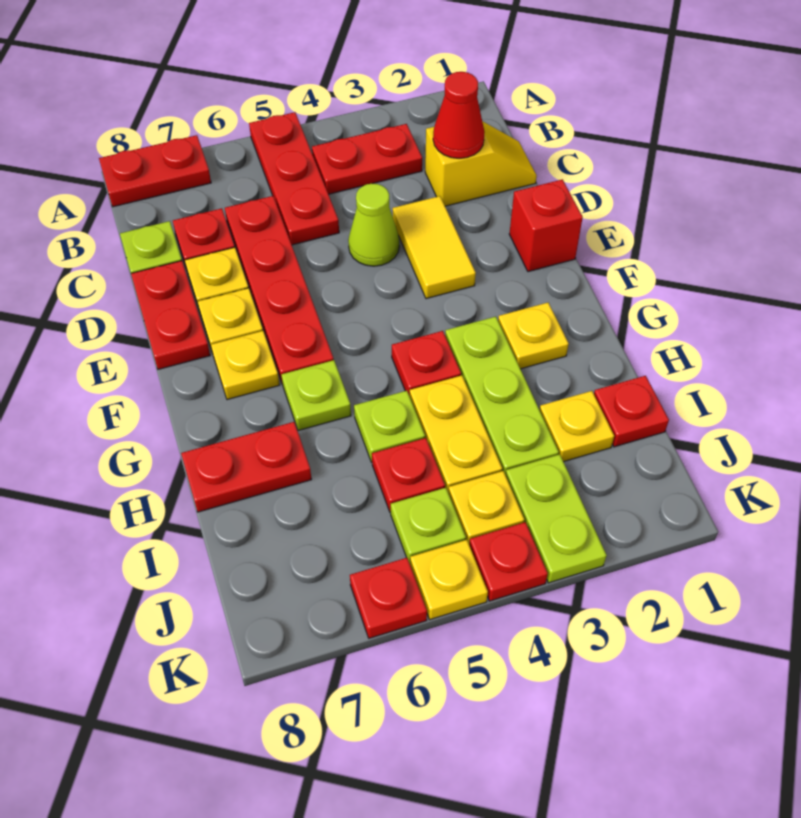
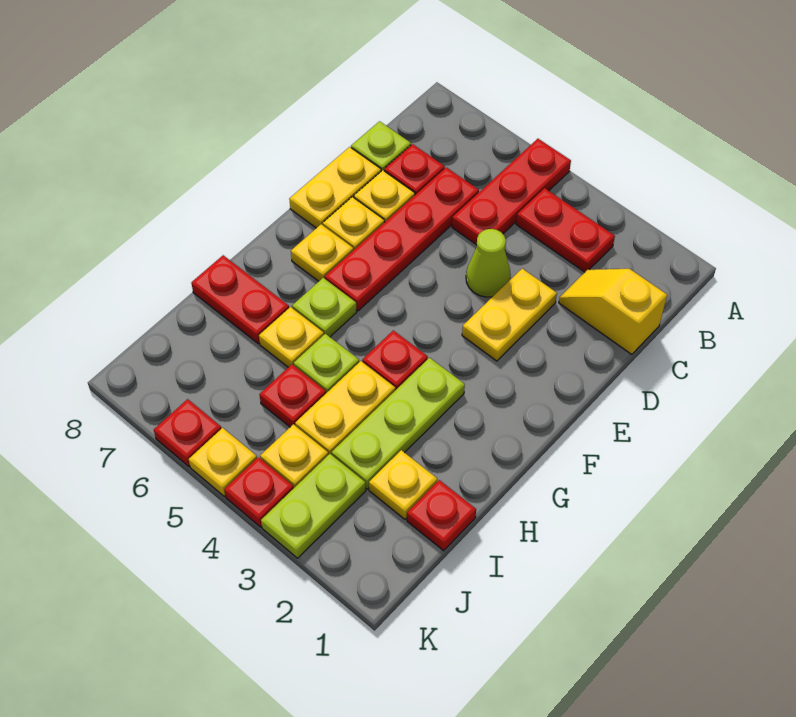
red 1x2 plate [99,135,211,207] -> none
yellow 1x2 slope [425,121,537,206] -> yellow 1x2 slope turned to [559,269,667,355]
red 1x1 cone [433,72,485,158] -> none
yellow 1x2 tile [393,196,476,299] -> yellow 1x2 plate [462,269,557,361]
red 1x2 plate [131,261,210,369] -> yellow 1x2 plate [289,147,381,228]
red 1x1 brick [509,179,583,272] -> none
yellow 1x1 plate [498,303,569,369] -> yellow 1x1 plate moved to [259,307,324,367]
lime 1x1 plate [391,488,466,563] -> none

